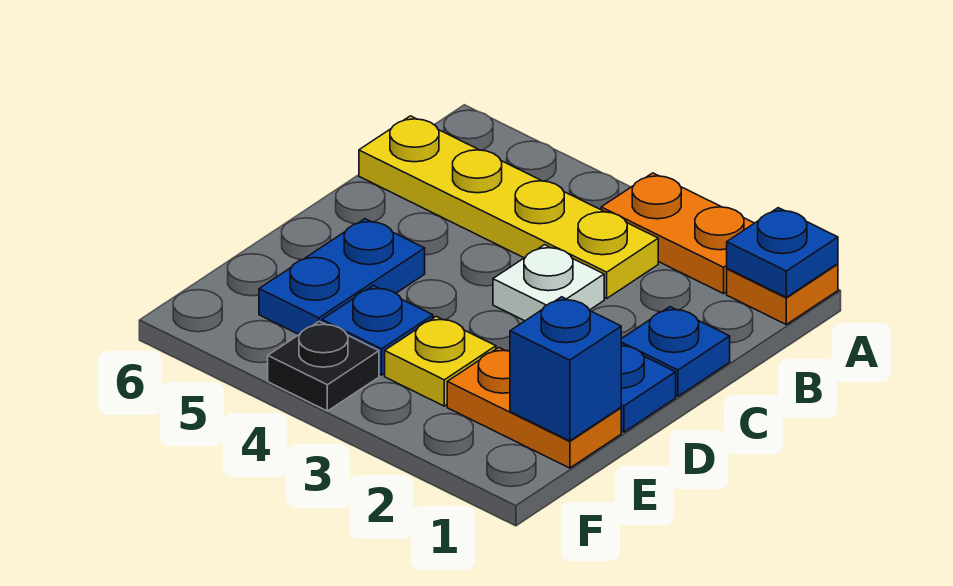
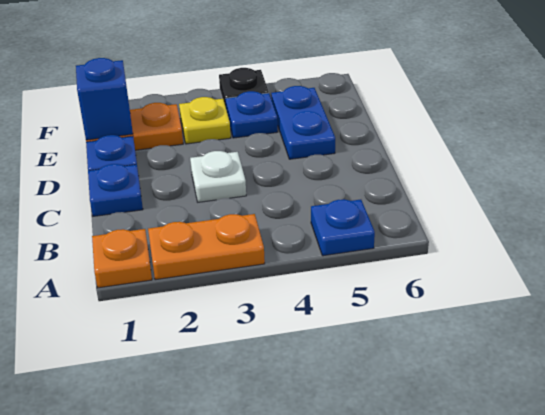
blue 1x1 plate [727,208,838,297] -> blue 1x1 plate moved to [311,199,375,256]
yellow 1x4 plate [359,116,658,298] -> none

